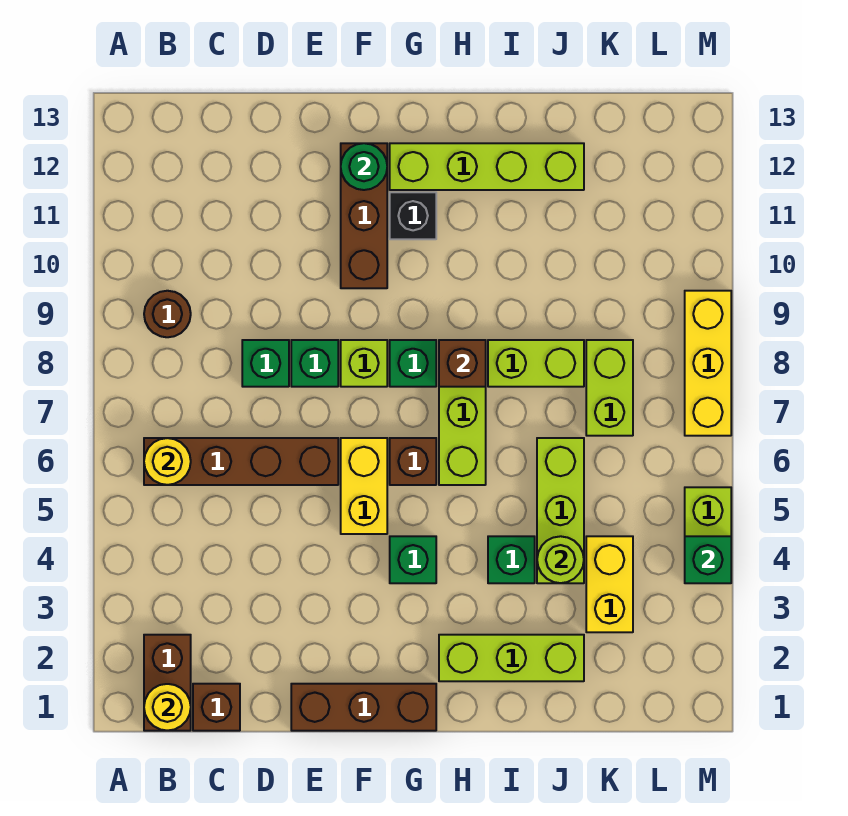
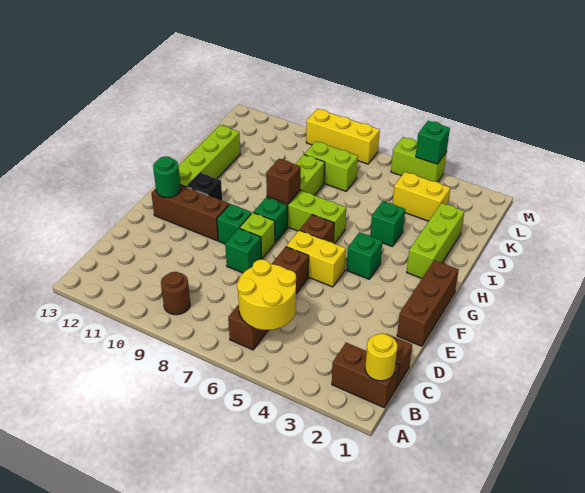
yellow 1x1 round brick [144,438,191,485] -> yellow 2x2 round brick [237,259,296,330]
green 1x1 brick [242,340,289,387] -> green 1x1 brick moved to [217,204,252,244]
lime 1x3 brick [537,438,584,583] -> none
lime 1x1 round brick [537,536,584,583] -> none

